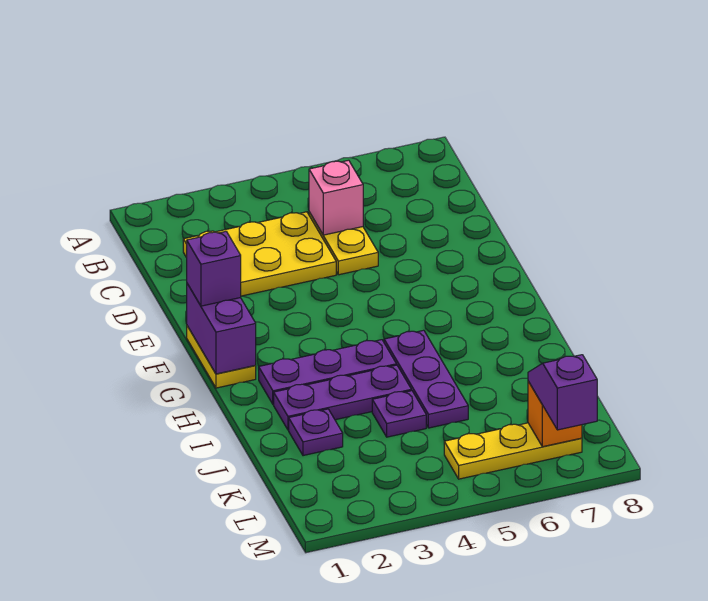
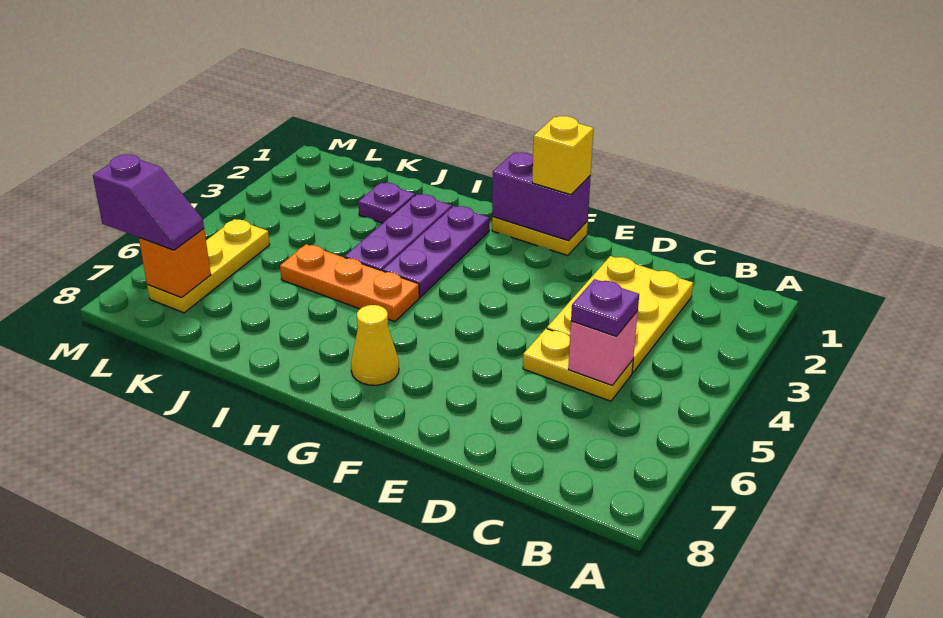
purple 1x1 brick [187,232,241,306] -> yellow 1x1 brick [532,116,594,195]
none -> yellow 1x1 cone [351,305,399,385]
purple 1x3 plate [384,330,468,428] -> orange 1x3 plate [280,244,419,322]
purple 1x1 plate [372,391,426,437] -> purple 1x1 plate moved to [571,279,639,336]

